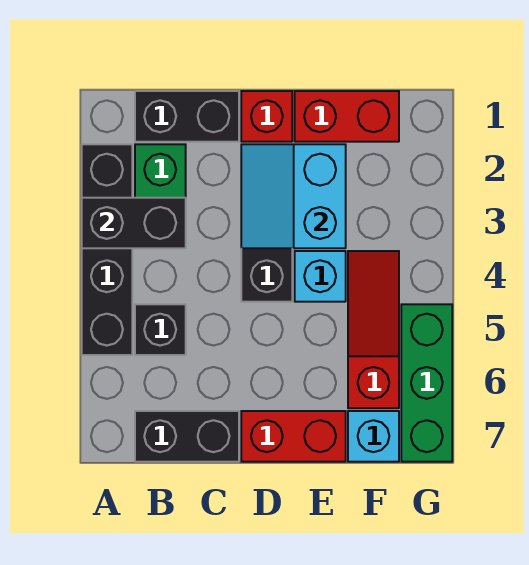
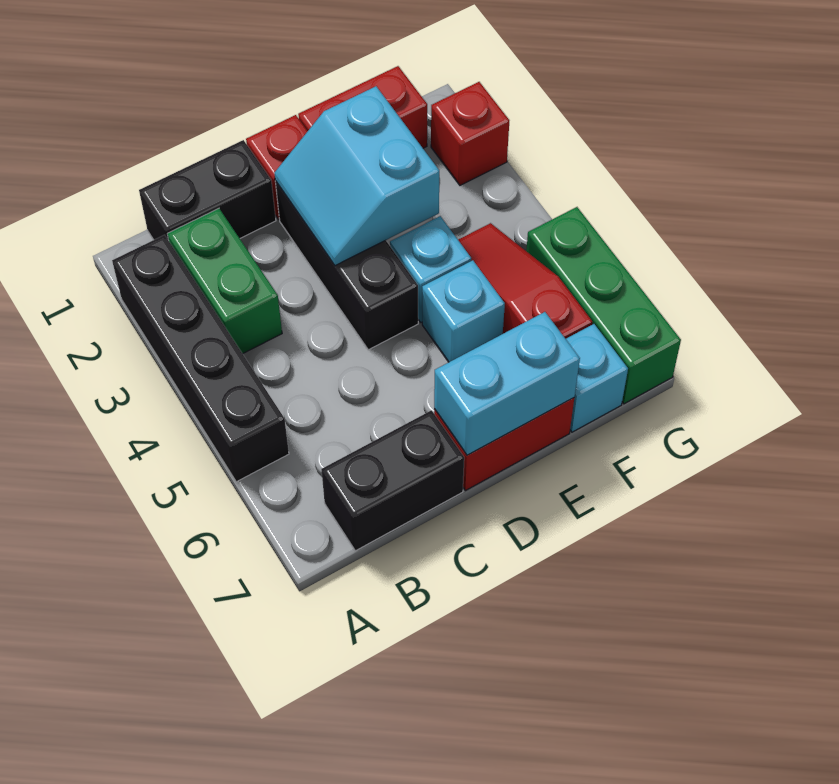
black 1x2 brick [82,198,186,248] -> none
black 1x1 brick [135,304,186,355] -> none
none -> cyan 1x2 brick [434,312,580,455]
none -> cyan 1x1 brick [422,260,505,362]
none -> red 1x1 brick [431,82,509,185]

